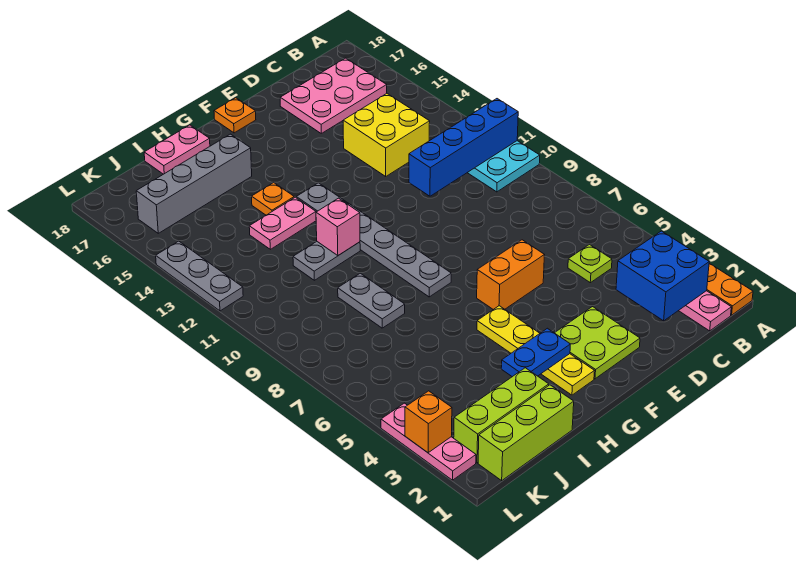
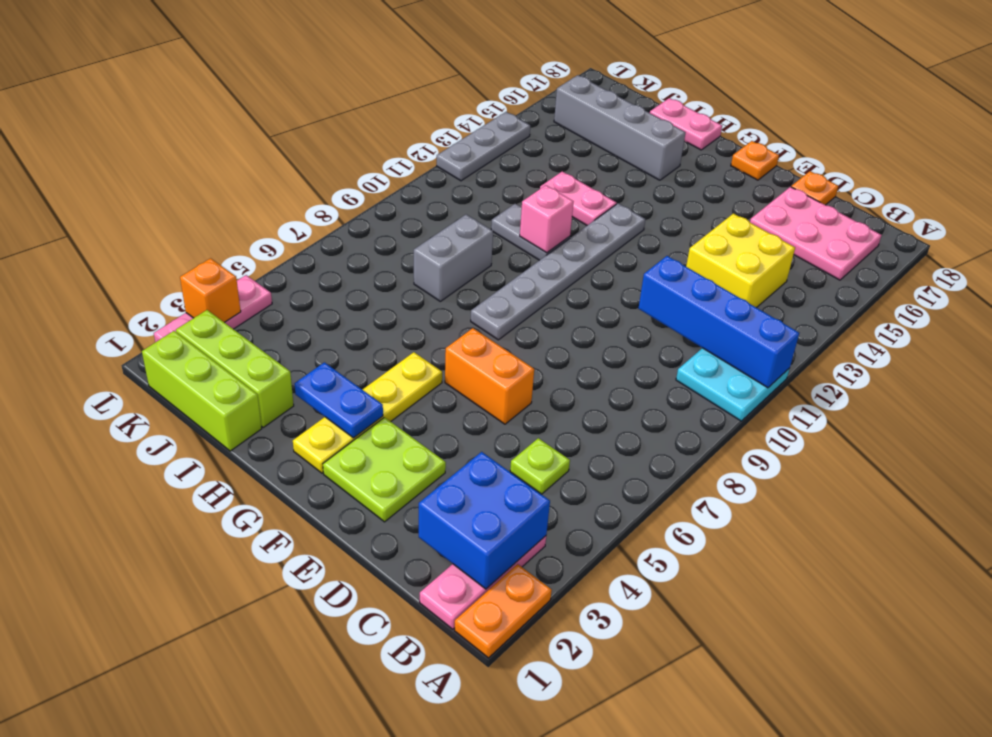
orange 1x1 plate [252,182,294,215] -> orange 1x1 plate moved to [791,171,838,205]
grey 1x2 plate [338,273,405,328] -> grey 1x2 brick [414,215,493,301]

